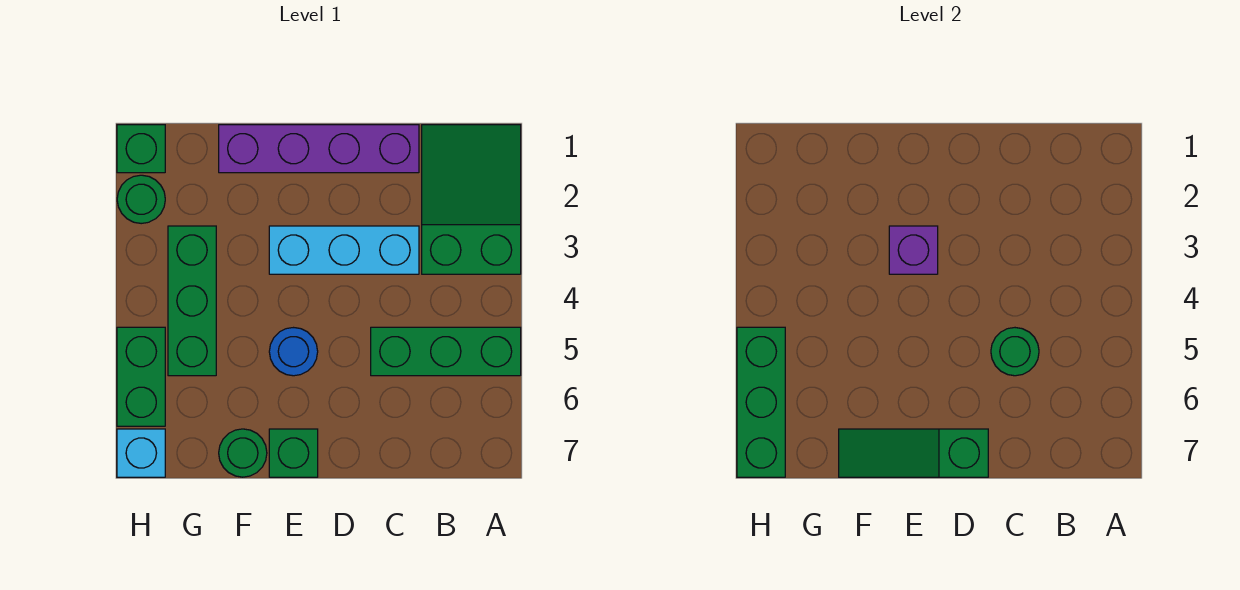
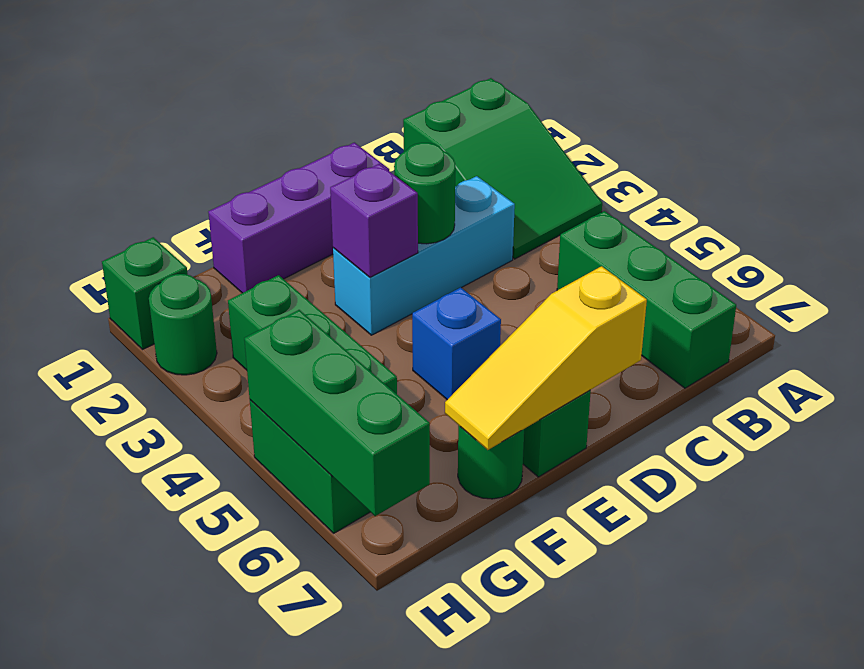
green 2x3 slope [422,125,521,274] -> green 2x3 slope turned to [403,78,602,259]
green 1x3 brick [371,327,521,376] -> green 1x3 brick turned to [557,211,736,388]
purple 1x4 brick [219,125,419,173] -> purple 1x3 brick [208,143,389,293]
green 1x1 round brick [991,328,1039,376] -> green 1x1 round brick moved to [394,143,455,244]
green 1x3 slope [839,429,988,477] -> yellow 1x3 slope [445,266,647,450]
blue 1x1 round brick [269,328,318,376] -> blue 1x1 brick [412,287,501,400]
cyan 1x1 brick [117,429,165,477] -> none

